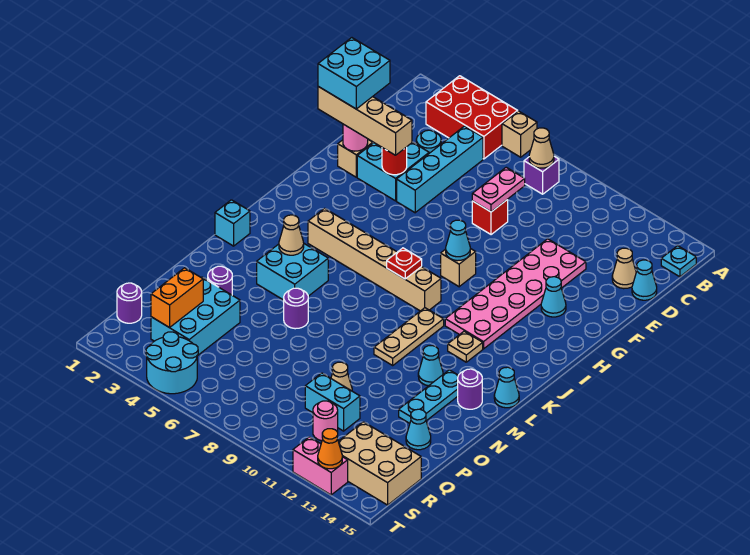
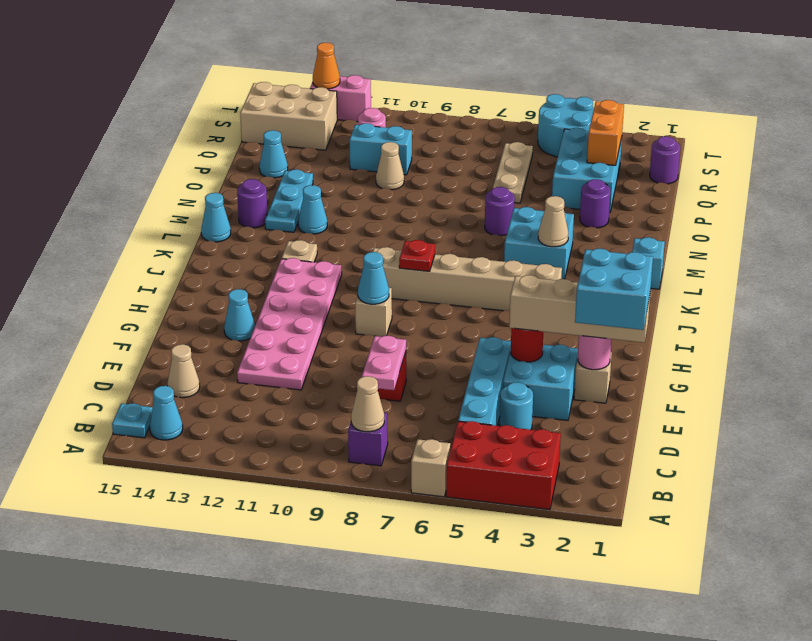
cyan 1x1 cone [632,260,657,300] -> cyan 1x1 cone moved to [150,386,183,440]
tan 1x3 plate [374,308,444,365] -> tan 1x3 plate moved to [493,142,533,203]

